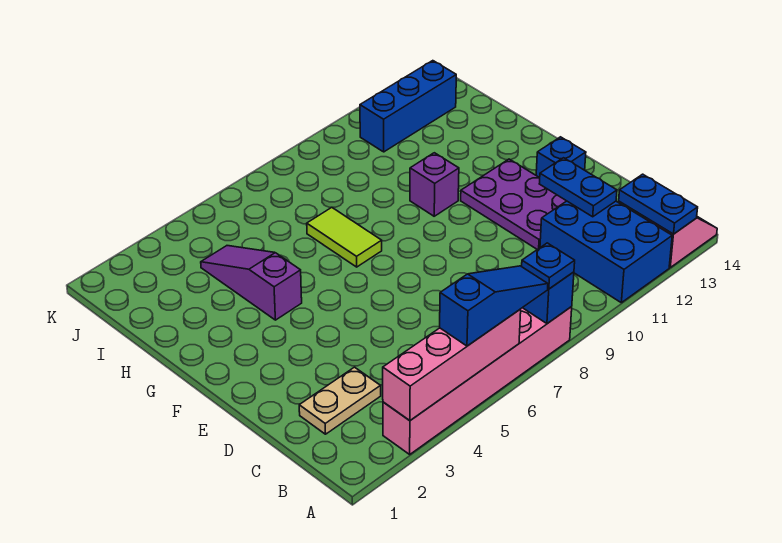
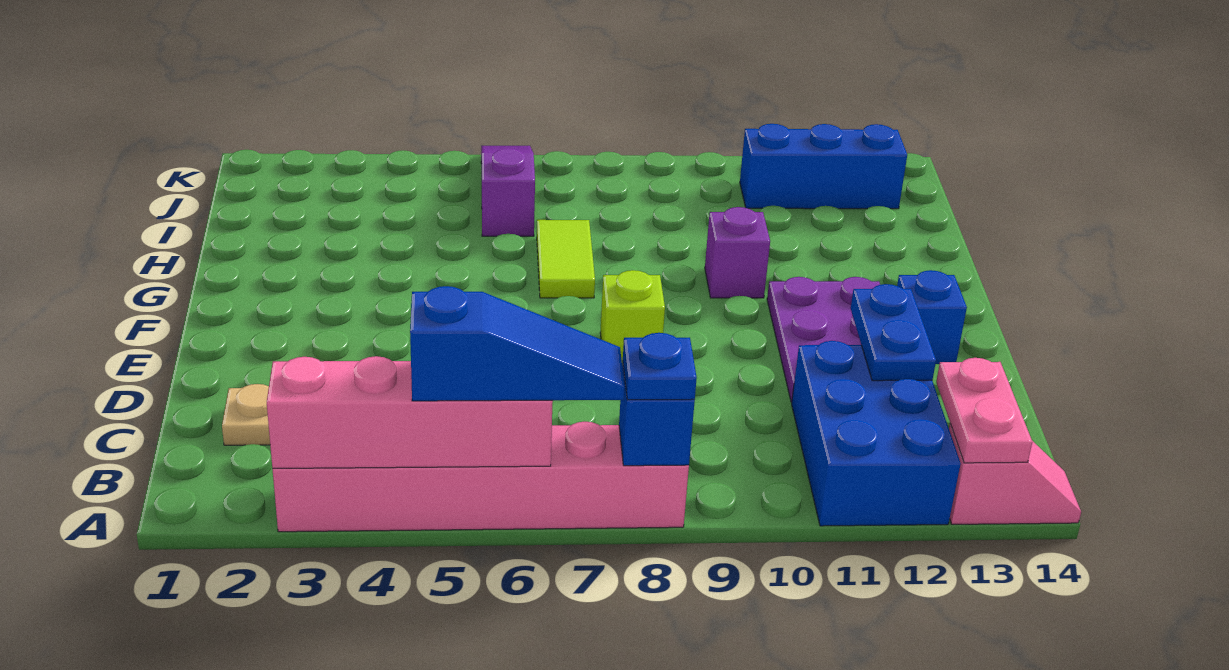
blue 1x2 plate [619,174,698,234] -> pink 1x2 plate [936,358,1032,463]
none -> lime 1x1 brick [600,270,665,363]
purple 1x3 slope [201,246,302,320] -> purple 1x3 slope moved to [481,146,535,236]

